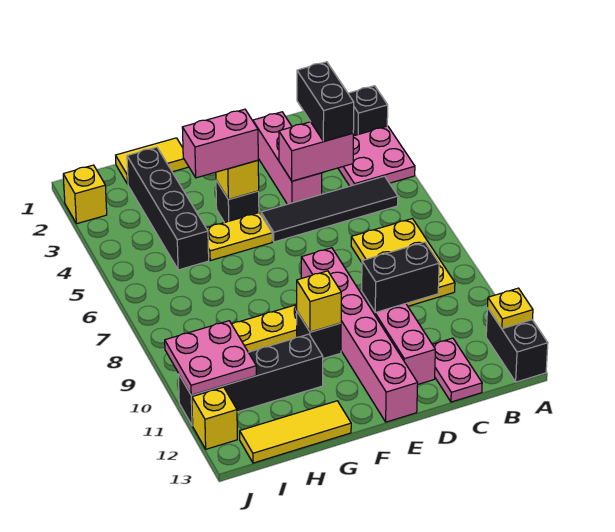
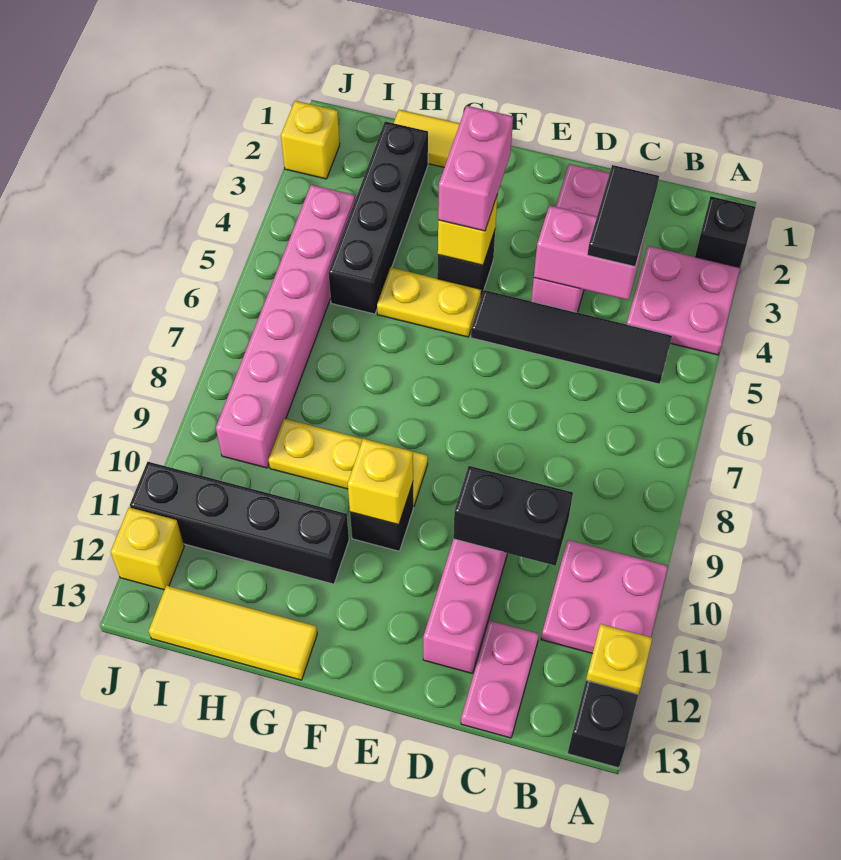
yellow 2x3 plate [351,219,455,306] -> none
black 1x2 brick [297,62,354,141] -> black 1x2 tile [587,165,659,267]
pink 1x6 brick [301,248,418,422] -> pink 1x6 brick moved to [216,185,355,468]
pink 1x2 brick [182,109,258,178] -> pink 1x2 brick turned to [438,106,513,231]
pink 2x2 plate [165,321,256,395] -> pink 2x2 plate moved to [541,540,668,654]

